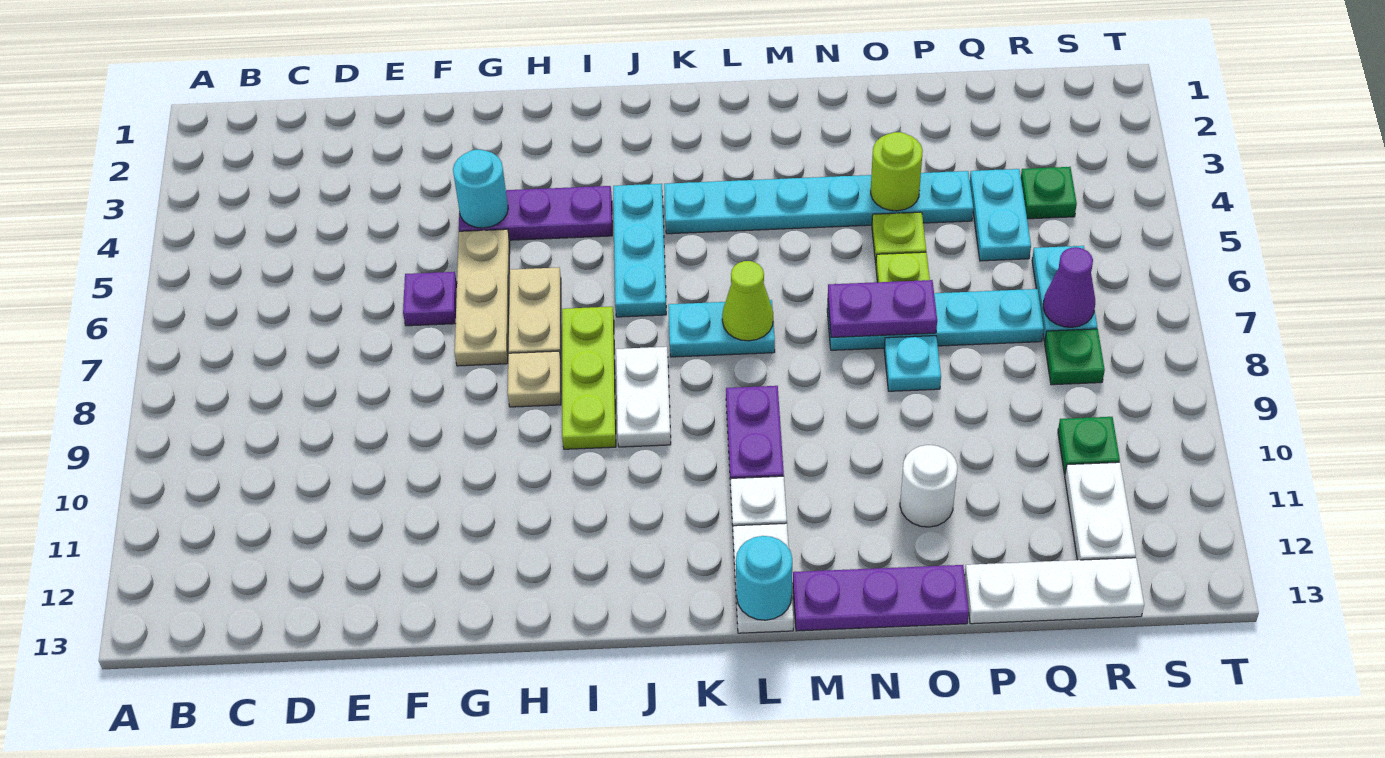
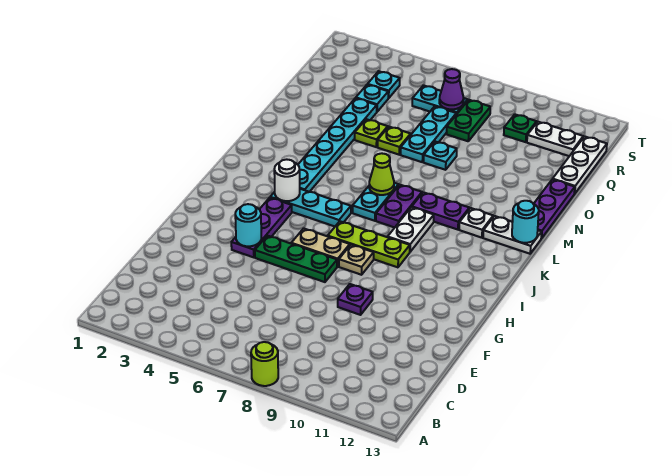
purple 1x1 plate [403,272,457,326] -> purple 1x1 plate moved to [338,284,373,315]
tan 1x3 plate [455,229,510,366] -> green 1x3 plate [255,236,337,282]
white 1x2 plate [616,347,671,447] -> white 1x2 plate turned to [388,207,434,252]
cyan 1x4 plate [827,289,1044,350] -> cyan 1x3 plate [400,106,456,162]
purple 1x2 plate [828,280,937,337] -> purple 1x2 plate moved to [376,185,422,228]
lime 1x1 round brick [871,132,923,211] -> lime 1x1 round brick moved to [251,342,278,386]
white 1x1 round brick [900,445,958,527] -> white 1x1 round brick moved to [274,159,300,201]
cyan 1x2 plate [970,169,1031,261] -> cyan 1x1 plate [356,85,388,112]
green 1x1 plate [1021,167,1077,219] -> cyan 1x1 plate [368,71,400,98]
green 1x1 plate [1045,329,1105,385] -> green 1x2 plate [447,100,490,141]

